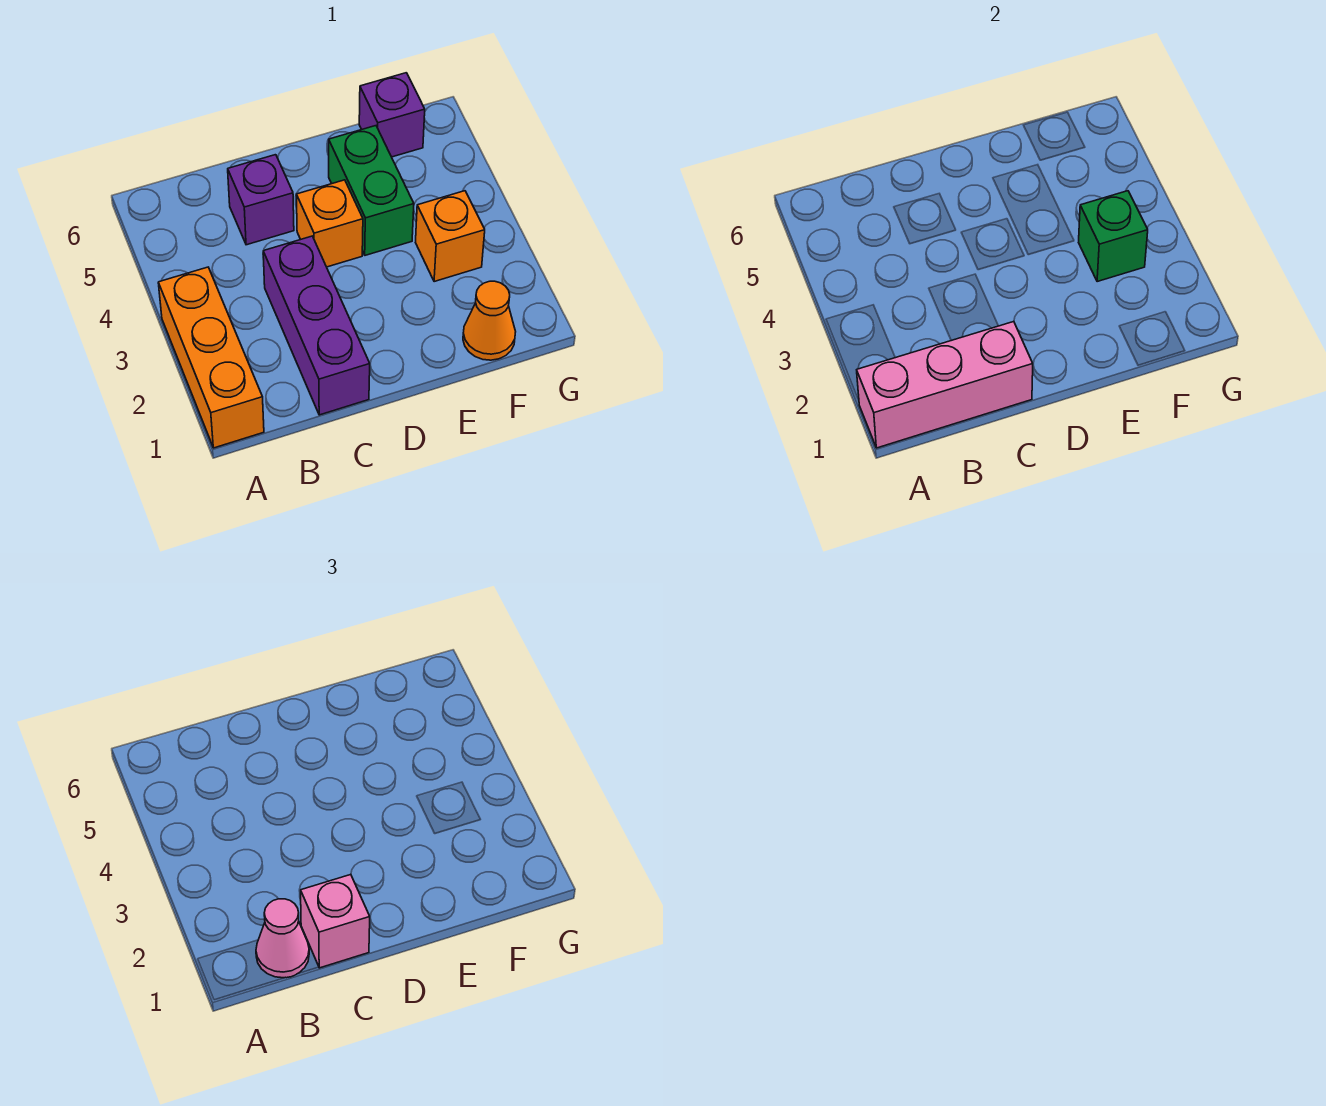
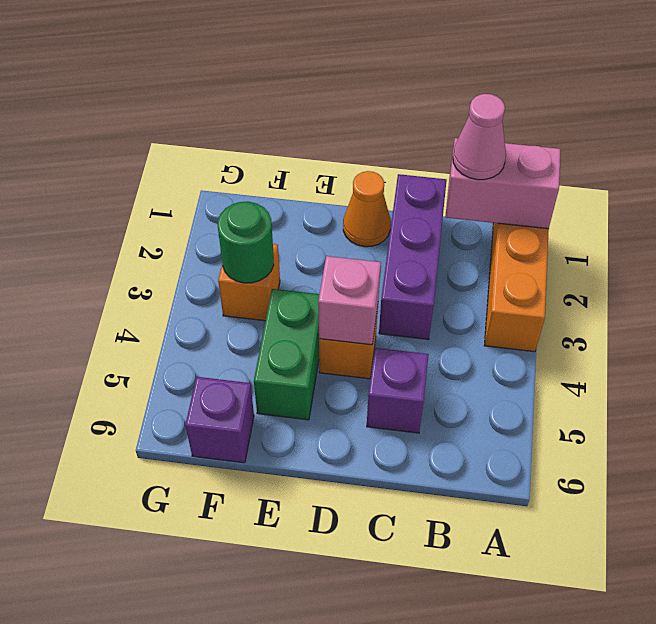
pink 1x3 brick [857,322,1033,448] -> pink 1x2 brick [445,138,560,229]
pink 1x1 brick [301,875,370,968] -> pink 1x1 brick moved to [318,256,381,345]
orange 1x1 cone [463,281,516,360] -> orange 1x1 cone moved to [343,171,391,247]
green 1x1 brick [1079,191,1148,282] -> green 1x1 round brick [218,202,274,283]

